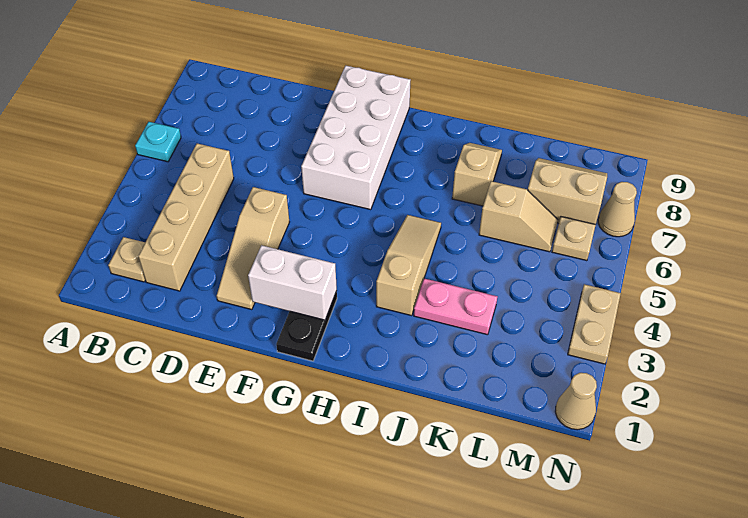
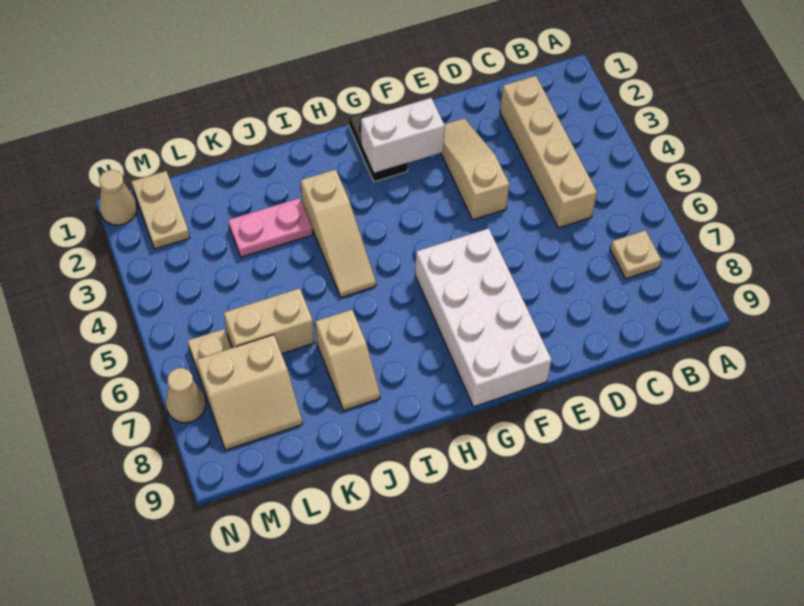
cyan 1x1 plate [135,122,181,162] -> none
tan 1x1 plate [108,237,145,282] -> tan 1x1 plate moved to [610,230,661,279]
tan 1x2 slope [479,181,558,252] -> tan 1x2 brick [224,288,314,354]
tan 1x2 plate [568,284,621,364] -> tan 1x2 plate moved to [131,171,190,249]

